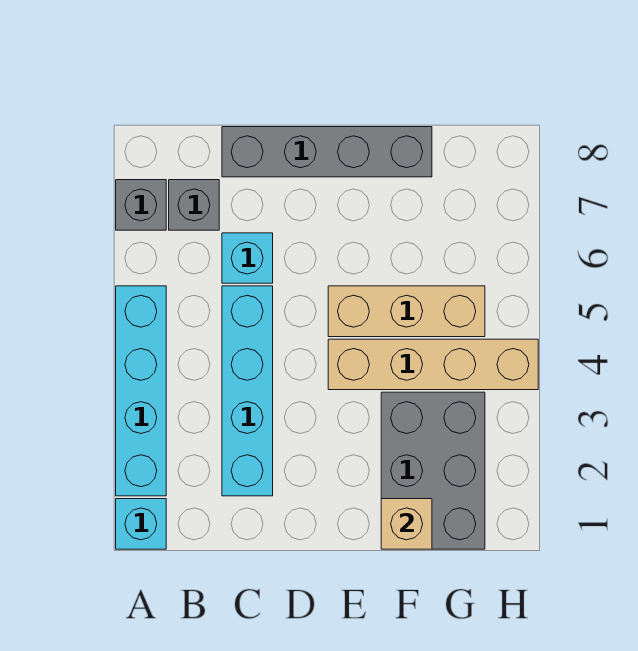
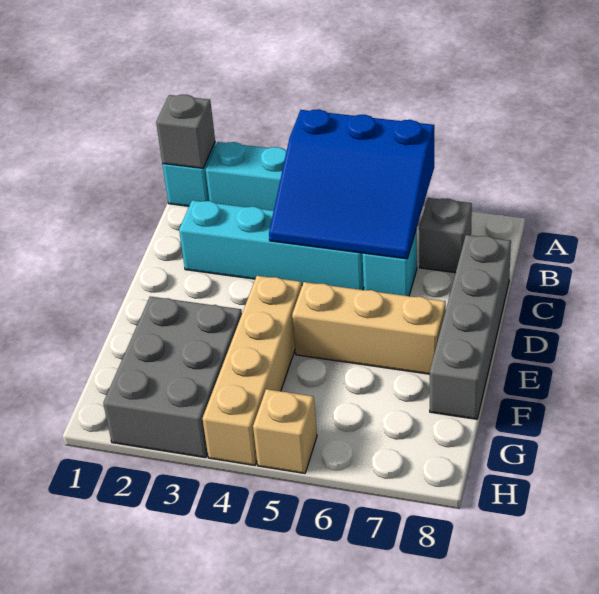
none -> blue 3x3 slope [269,109,434,259]
grey 1x1 brick [116,180,166,230] -> grey 1x1 brick moved to [156,95,215,168]
tan 1x3 brick [328,286,485,337] -> tan 1x3 brick turned to [292,282,446,374]
grey 2x3 brick [381,392,485,549] -> grey 2x3 brick turned to [103,297,242,458]
tan 1x1 brick [381,499,432,549] -> tan 1x1 brick moved to [253,389,317,473]

